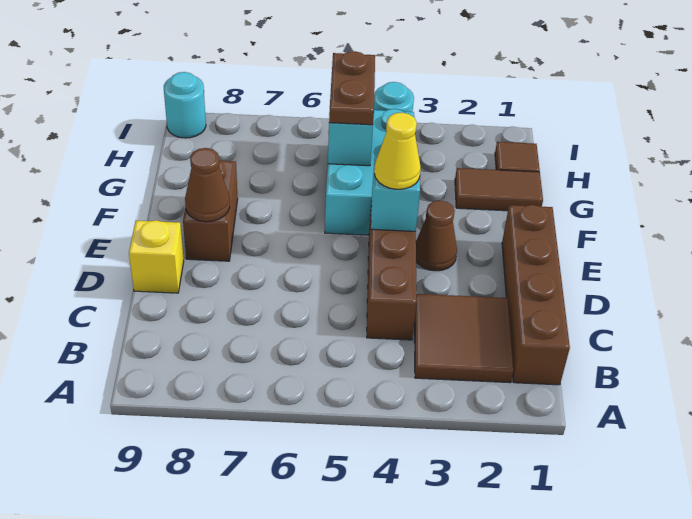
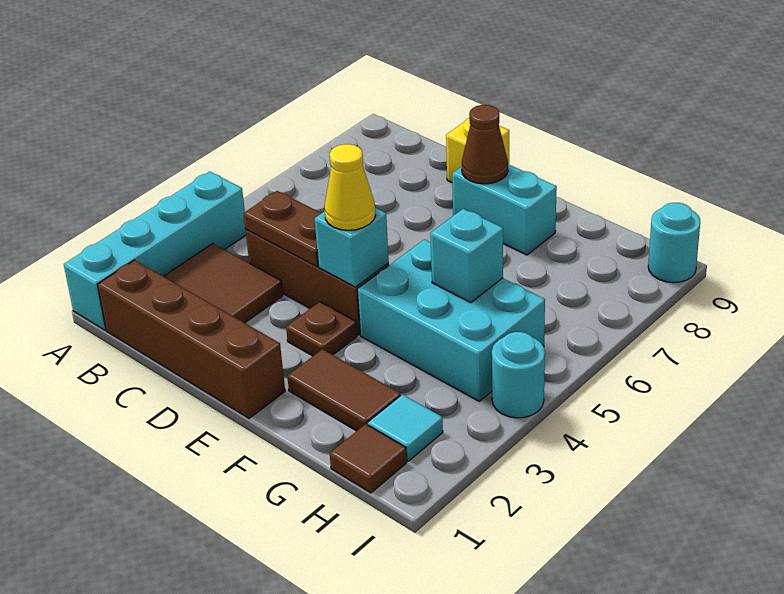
none -> cyan 1x4 brick [64,172,246,330]
brown 1x1 cone [416,201,457,271] -> brown 1x1 plate [286,302,357,356]
brown 1x2 brick [183,160,238,261] -> cyan 1x2 brick [452,164,557,255]
brown 1x2 tile [455,168,543,211] -> brown 1x2 tile turned to [287,349,401,431]
brown 1x2 plate [329,51,375,125] -> brown 1x2 plate moved to [243,191,321,267]
none -> cyan 1x1 tile [368,394,443,461]

